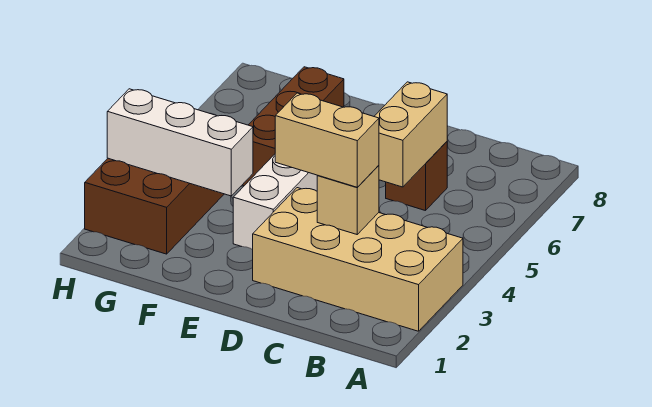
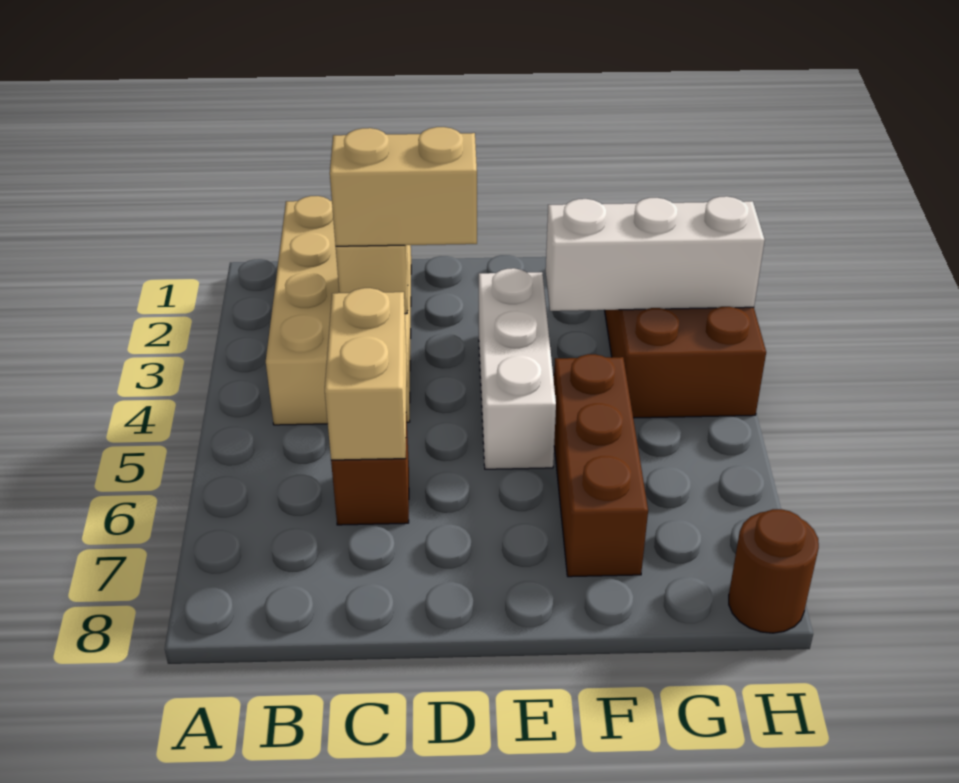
tan 2x4 brick [253,188,463,331] -> tan 2x4 brick turned to [266,196,411,425]
none -> brown 1x1 round brick [729,509,819,633]

